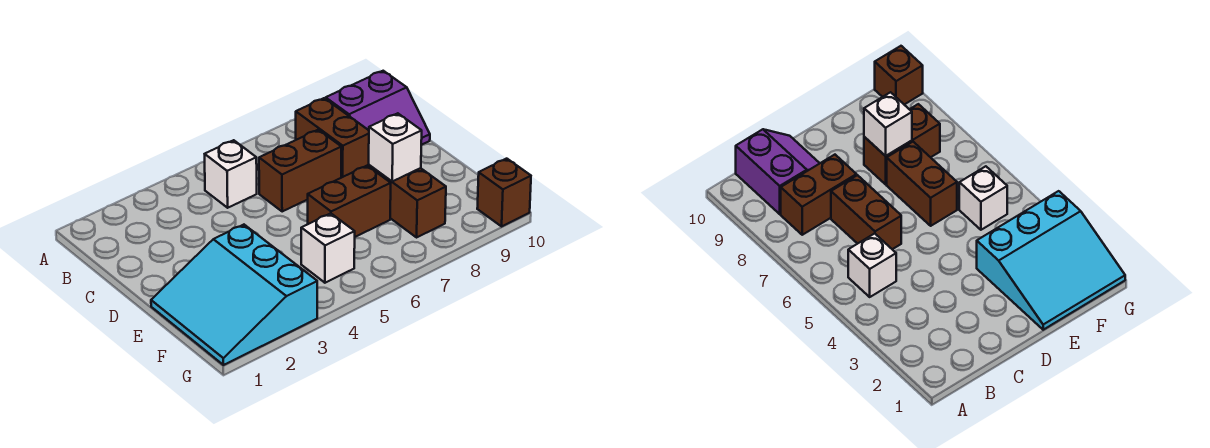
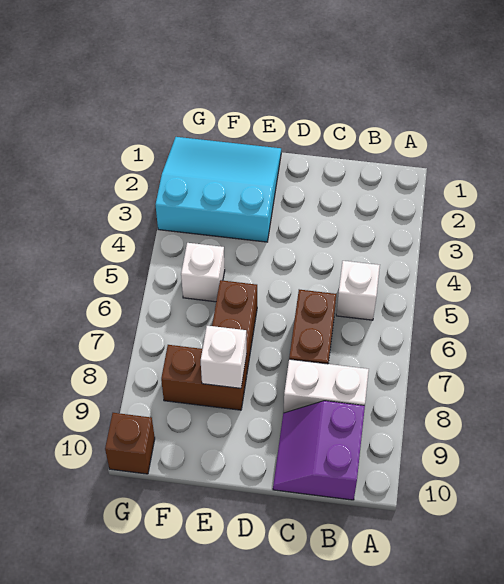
brown 1x2 brick [296,98,369,178] -> white 1x2 brick [283,359,369,413]

